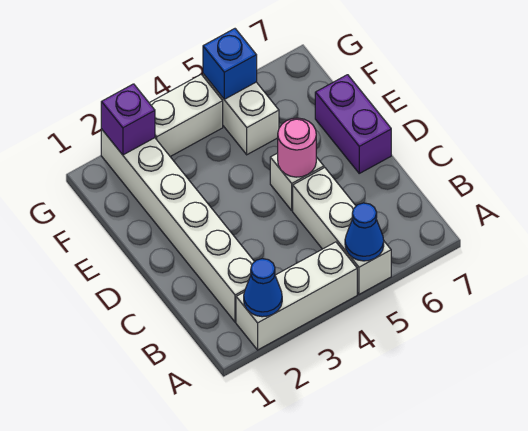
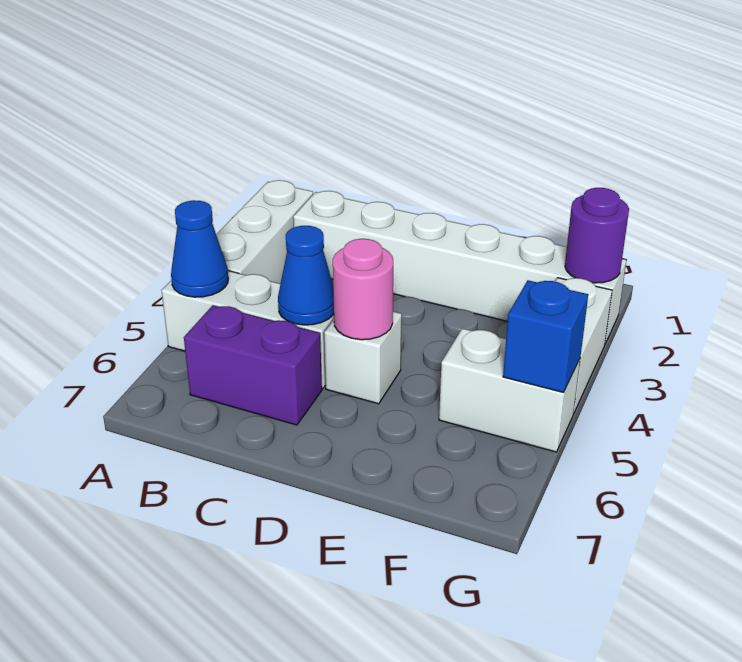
blue 1x1 cone [244,259,282,317] -> blue 1x1 cone moved to [278,226,334,325]
purple 1x2 brick [315,75,391,173] -> purple 1x2 brick moved to [184,305,322,425]
purple 1x1 brick [101,84,155,155] -> purple 1x1 round brick [565,188,629,283]

